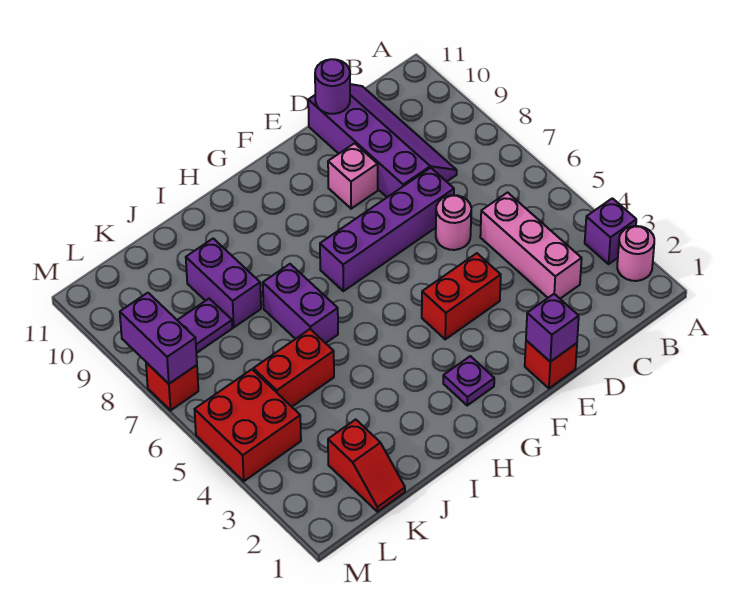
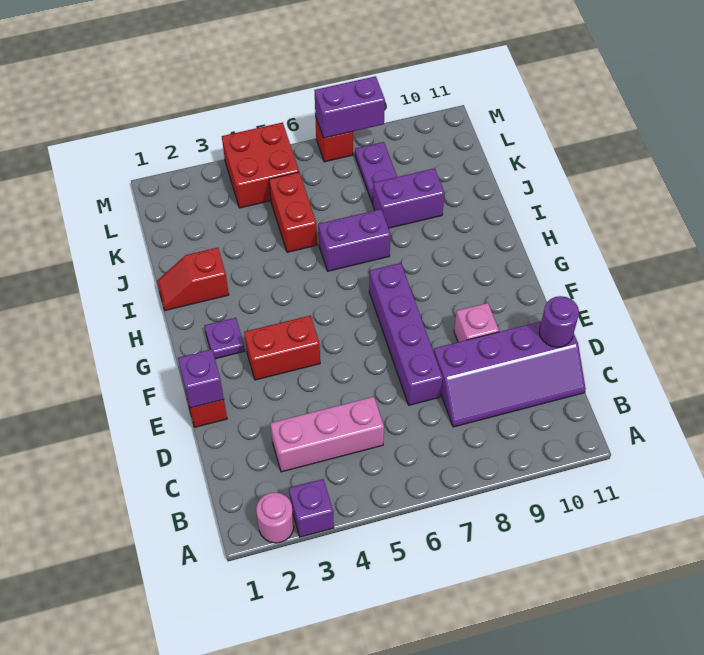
pink 1x1 round brick [436,195,471,250] -> none
red 1x2 brick [422,253,501,339] -> red 1x2 brick turned to [244,316,320,380]
red 1x2 slope [328,419,405,512] -> red 1x2 slope moved to [157,248,229,310]

